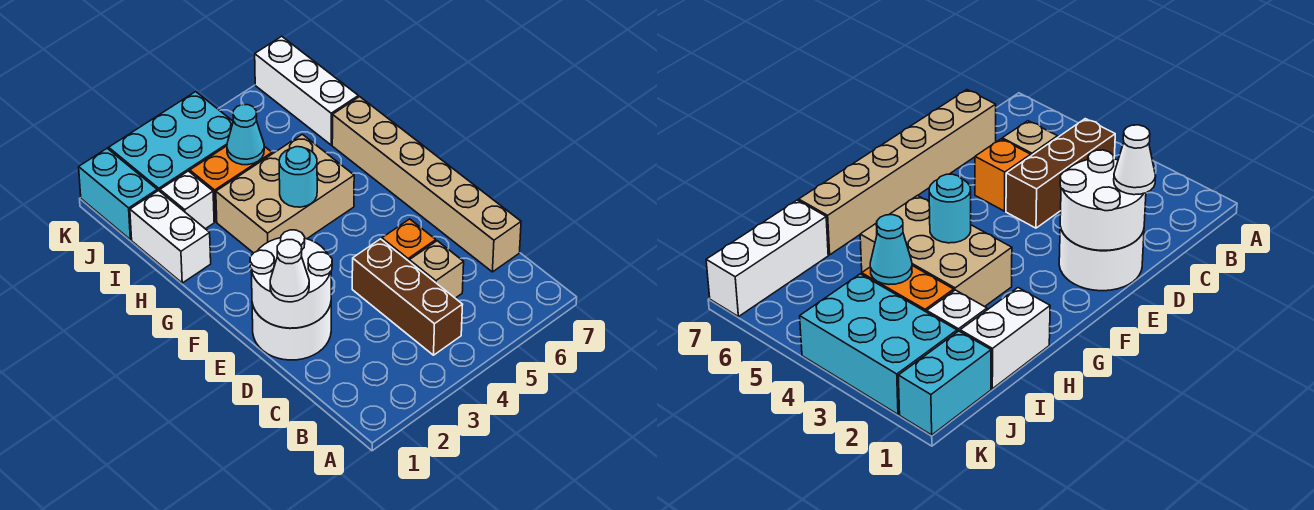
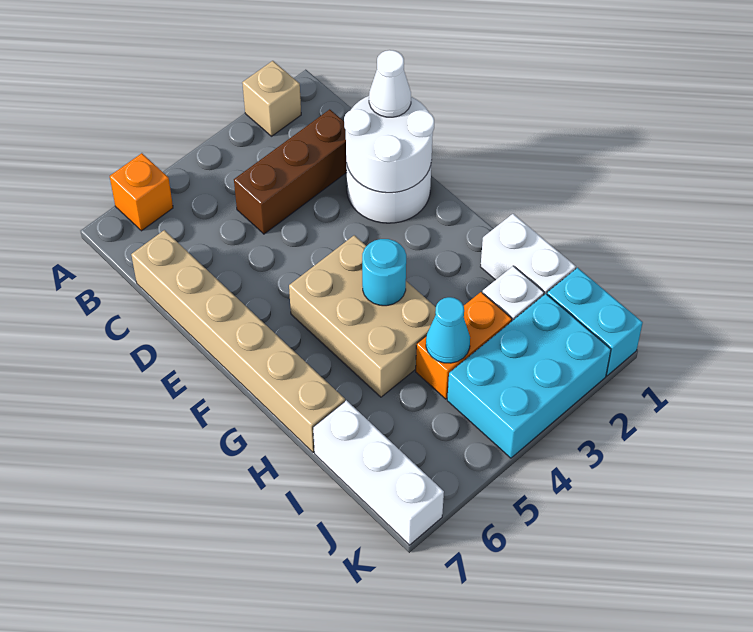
brown 1x3 brick [352,239,463,355] -> brown 1x3 brick turned to [234,109,347,234]
tan 1x1 brick [409,241,464,298] -> tan 1x1 brick moved to [242,61,301,136]
orange 1x1 brick [382,219,436,261] -> orange 1x1 brick moved to [110,153,173,231]
tan 2x3 brick [216,134,354,253] -> tan 2x3 brick turned to [289,235,436,397]

